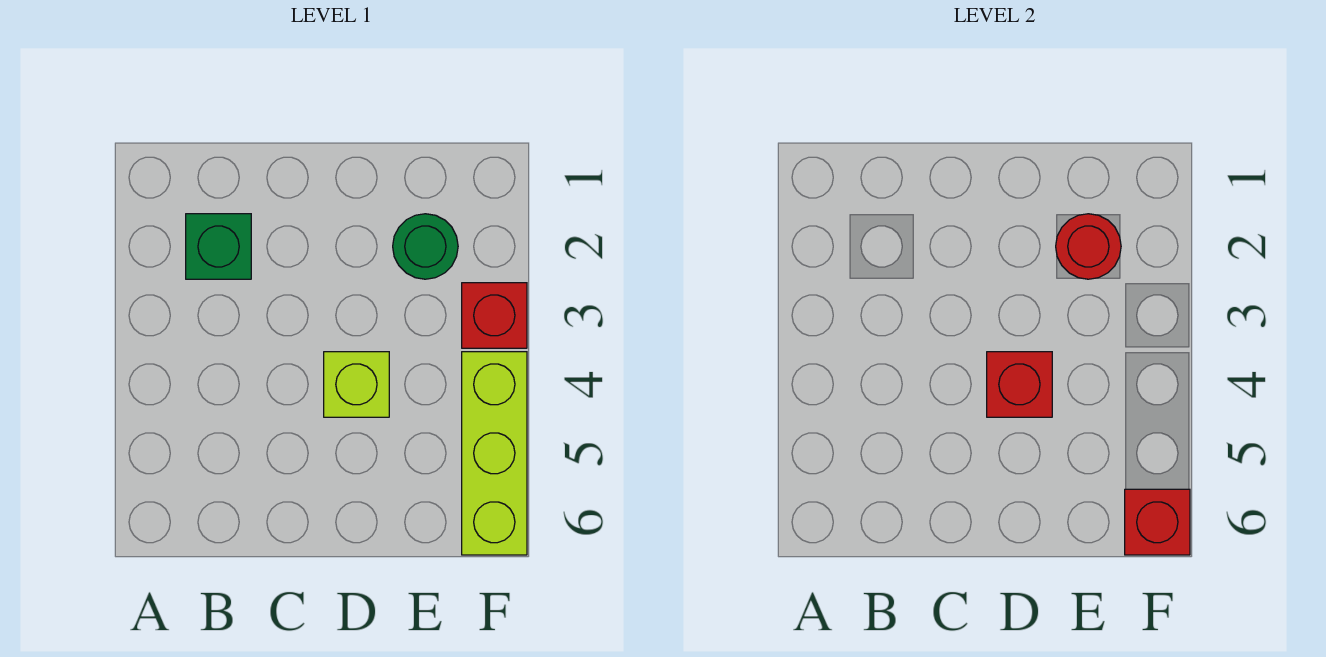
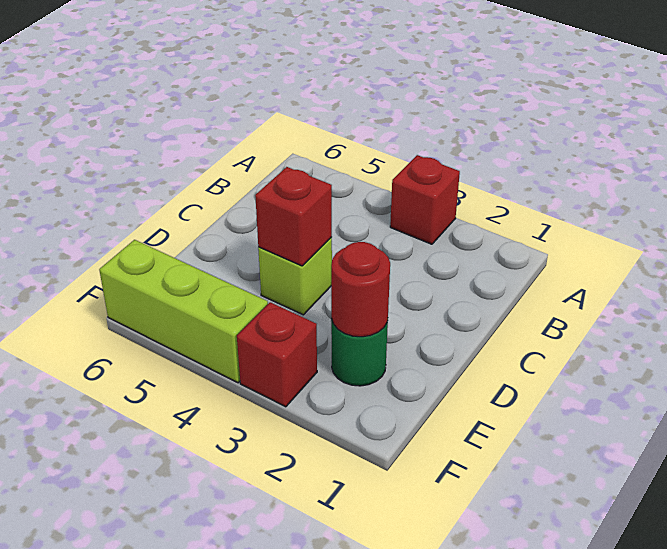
green 1x1 brick [186,214,251,279] -> none
red 1x1 brick [1125,489,1190,555] -> red 1x1 brick moved to [390,155,460,244]

